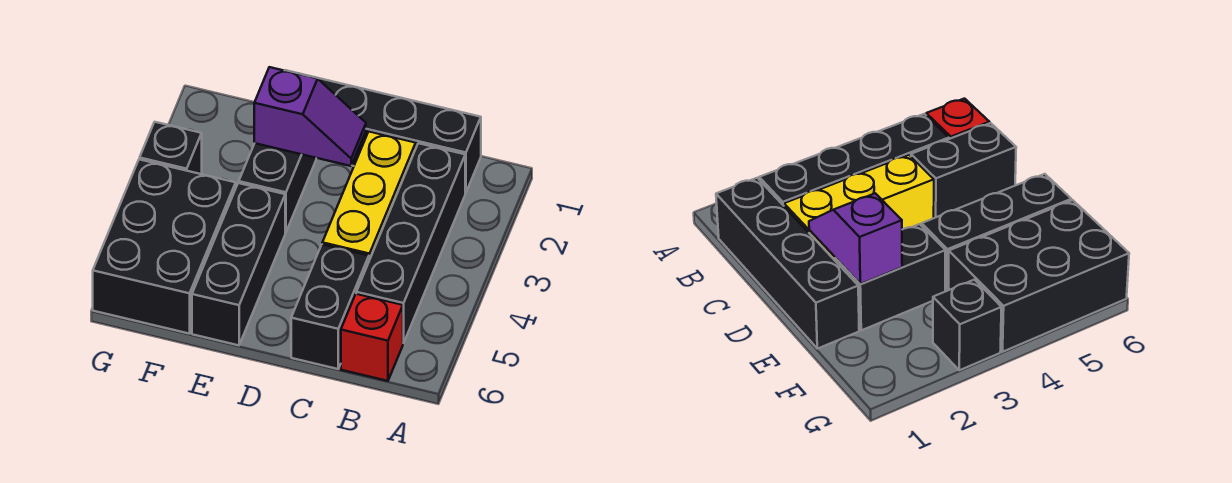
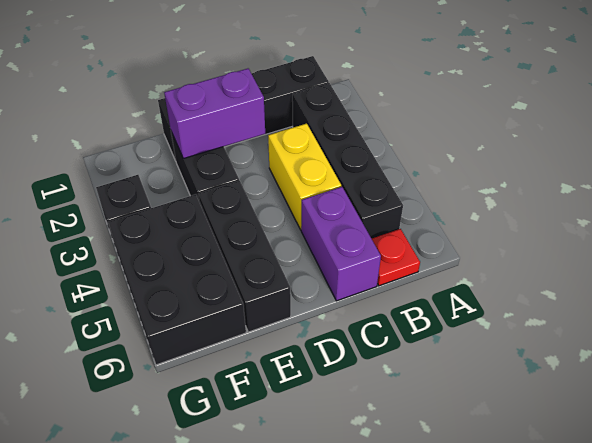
red 1x1 brick [341,294,403,381] -> red 1x1 plate [372,229,420,286]
yellow 1x3 brick [322,132,416,260] -> yellow 1x2 brick [268,124,341,230]
black 1x2 brick [291,244,369,369] -> purple 1x2 brick [301,187,381,301]
purple 1x2 slope [254,67,366,166] -> purple 1x2 brick [164,69,265,159]

